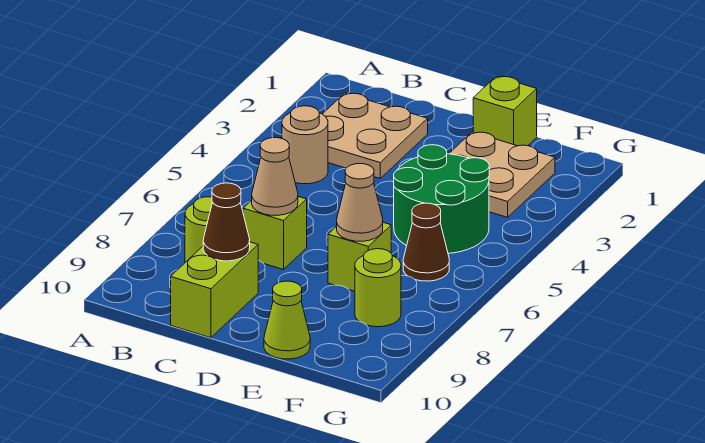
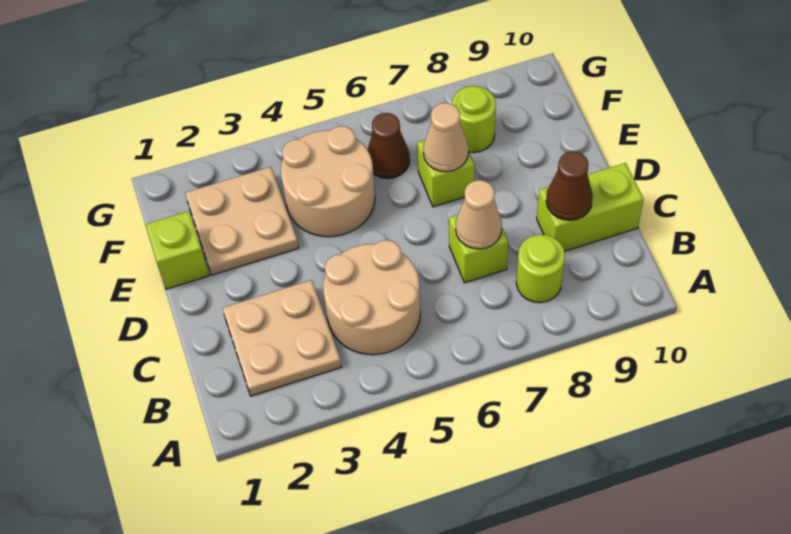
tan 1x1 round brick [282,106,328,184] -> tan 2x2 round brick [323,240,420,355]
green 2x2 round brick [394,145,489,253] -> tan 2x2 round brick [281,126,375,237]
lime 1x1 cone [264,281,310,359] -> none

